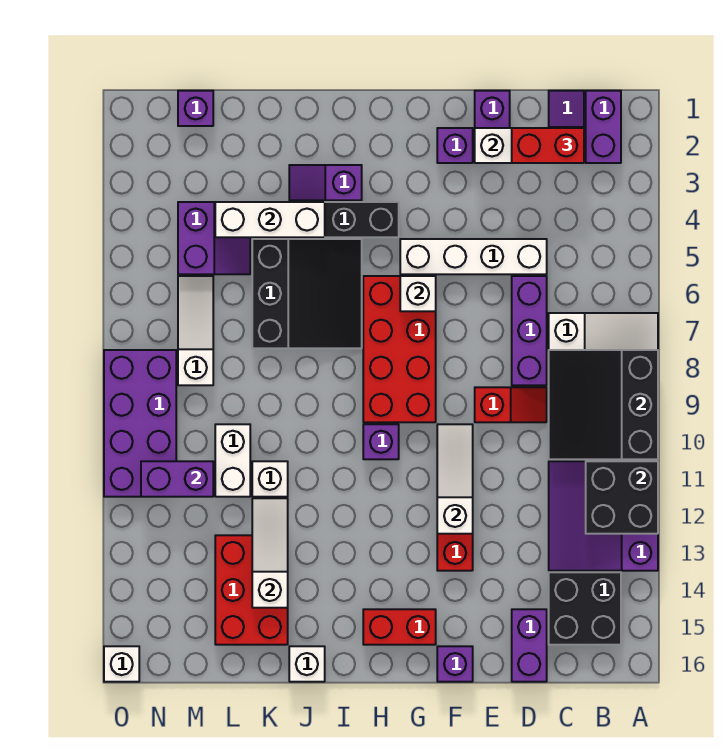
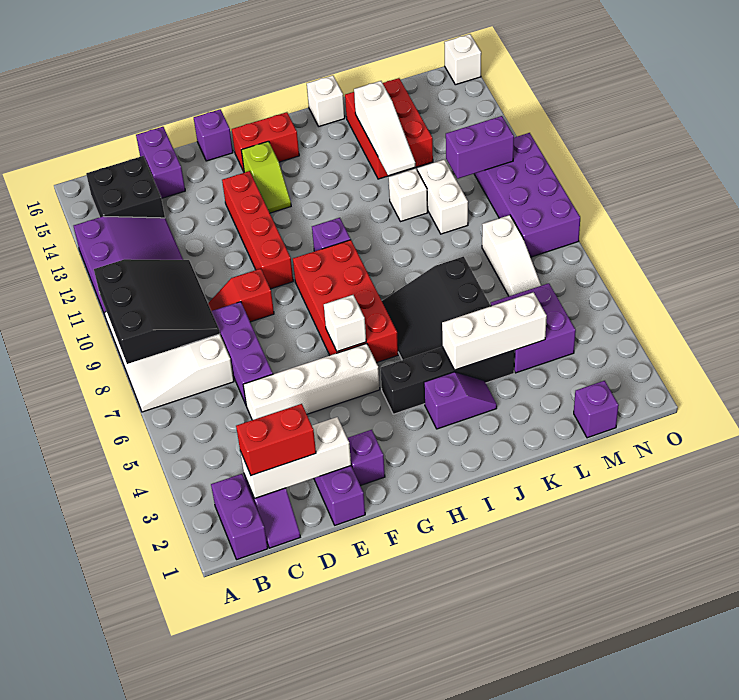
black 2x2 brick [586,461,658,534] -> none
white 1x3 slope [437,424,473,534] -> none
none -> lime 1x2 slope [241,141,291,213]
purple 2x2 slope [178,202,250,274] -> purple 2x2 brick [491,283,576,373]

